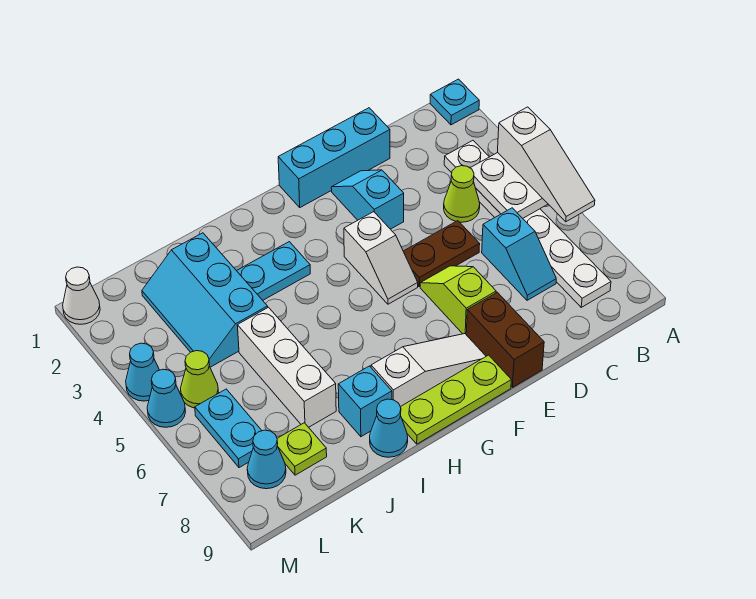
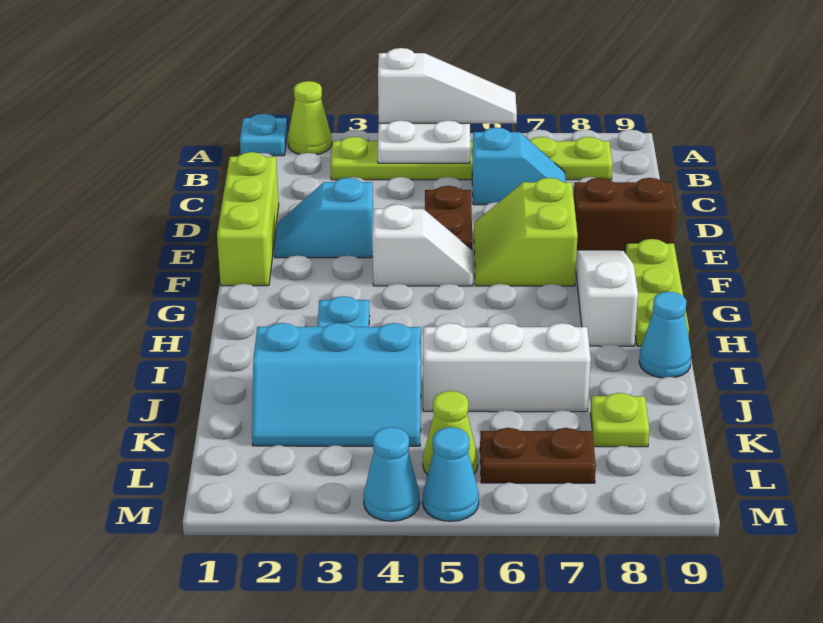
white 1x6 plate [444,141,611,307] -> lime 1x6 plate [331,137,613,180]
lime 1x1 cone [444,166,480,222] -> lime 1x1 cone moved to [288,81,332,155]
cyan 1x3 brick [278,108,390,207] -> lime 1x3 brick [217,152,279,286]
lime 1x2 slope [420,266,496,334] -> lime 2x2 slope [474,178,578,286]
cyan 1x1 brick [338,366,392,437] -> none
cyan 1x2 plate [195,389,262,468] -> brown 1x2 plate [480,428,596,483]
cyan 1x1 cone [247,430,286,489] -> none
white 1x1 cone [63,267,100,324] -> none

